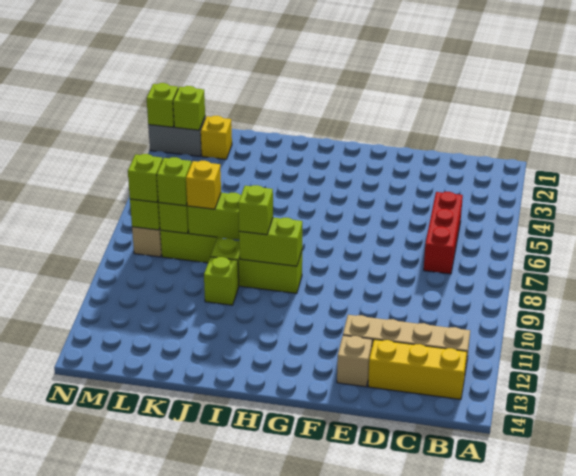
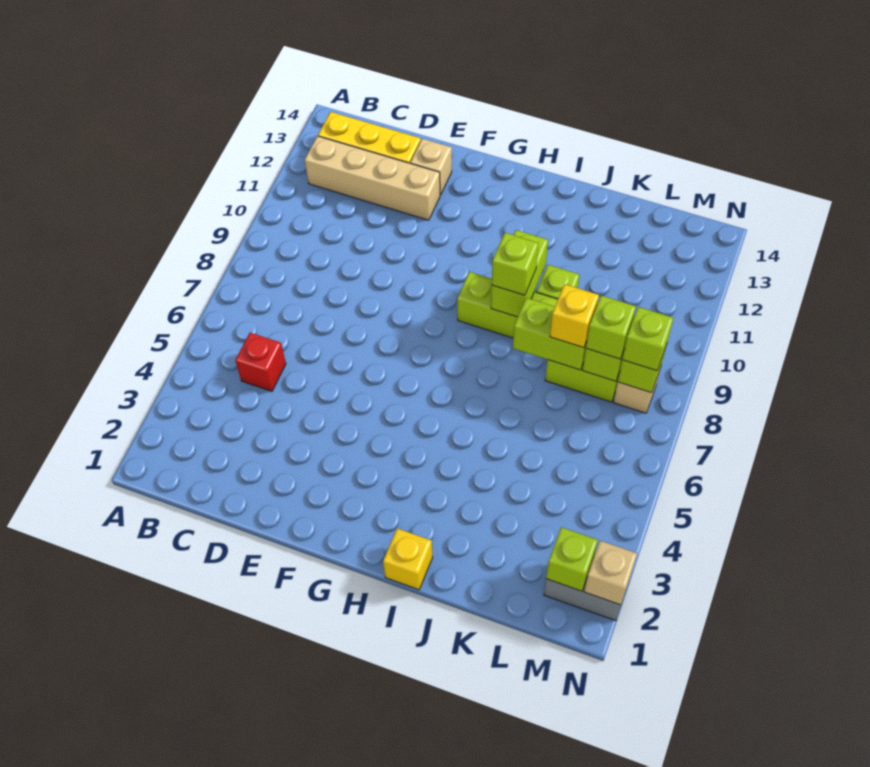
red 1x3 brick [424,192,463,274] -> red 1x1 brick [235,333,286,391]
lime 1x2 brick [239,217,302,266] -> lime 1x2 brick turned to [491,230,548,317]
yellow 1x1 brick [201,116,232,159] -> yellow 1x1 brick moved to [383,528,433,590]
lime 1x1 brick [147,83,178,127] -> tan 1x1 brick [584,541,637,605]

